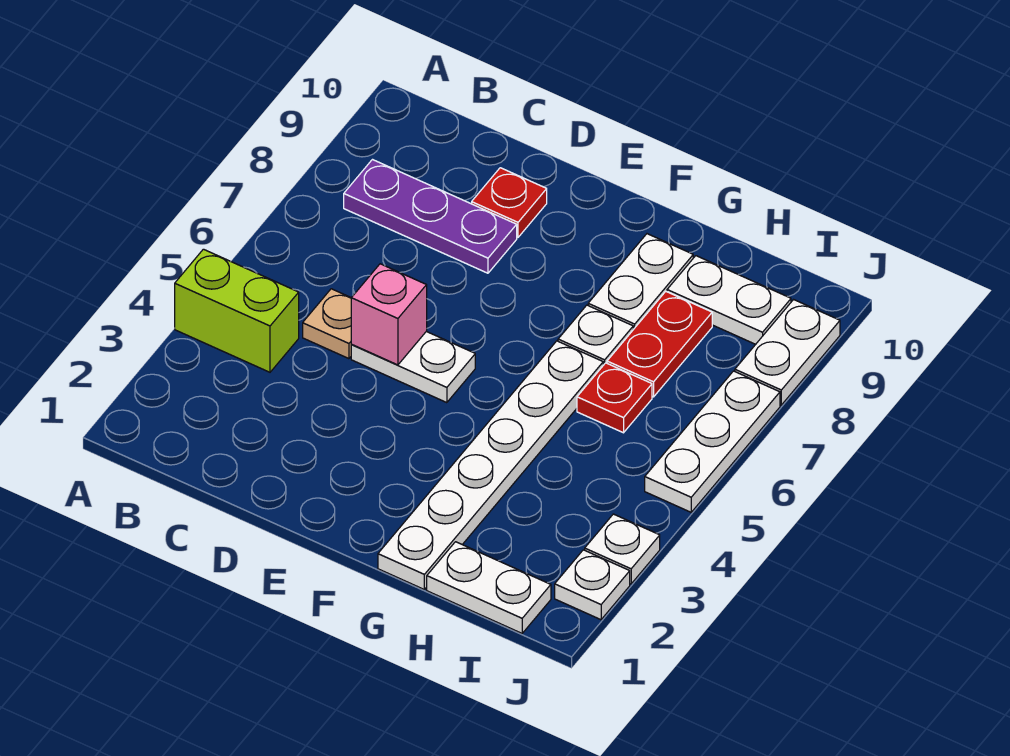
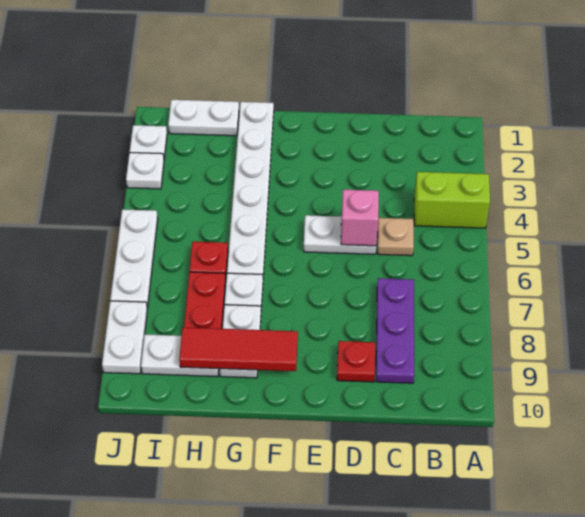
purple 1x3 plate [344,160,517,273] -> purple 1x3 plate turned to [376,278,414,383]
none -> red 1x3 tile [179,327,298,371]

